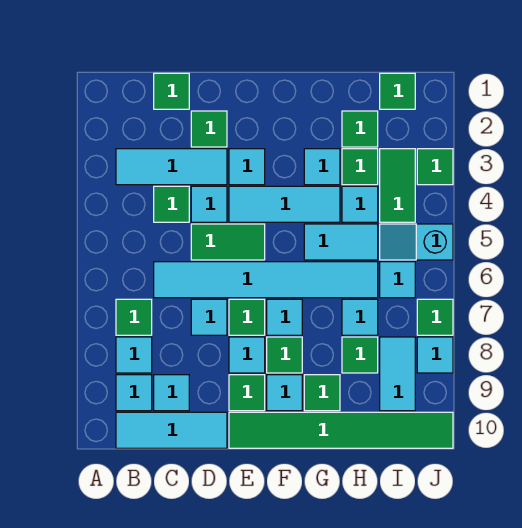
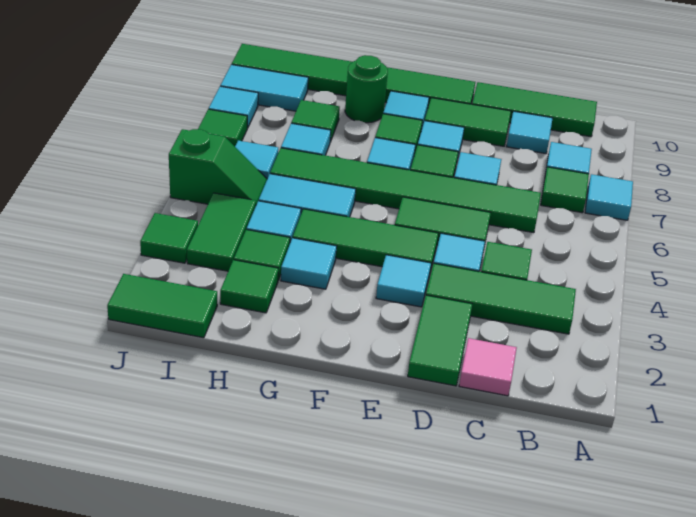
cyan 1x3 tile [116,149,227,185] -> green 1x3 tile [426,263,576,334]
cyan 1x1 tile [116,375,152,411] -> cyan 1x1 tile moved to [585,174,633,220]
cyan 1x3 tile [116,412,227,448] -> green 1x3 tile [472,82,597,137]
green 1x1 tile [154,73,189,109] -> pink 1x1 tile [459,338,517,396]
cyan 1x6 tile [154,262,378,298] -> green 1x6 tile [270,148,541,233]
green 1x1 tile [191,111,227,147] -> green 1x2 tile [408,295,472,386]
cyan 1x3 tile [229,186,340,222] -> green 1x3 tile [293,209,438,272]
green 1x1 tile [229,375,265,411] -> green 1x2 tile [425,98,511,146]
green 1x1 tile [304,375,340,411] -> green 1x1 round brick [345,55,388,123]
green 1x1 tile [380,73,415,109] -> green 1x2 tile [107,274,217,338]
cyan 1x2 slope [380,224,453,260] -> green 1x2 slope [169,129,267,205]
cyan 1x2 tile [380,337,415,411] -> cyan 1x2 tile turned to [220,64,308,111]

